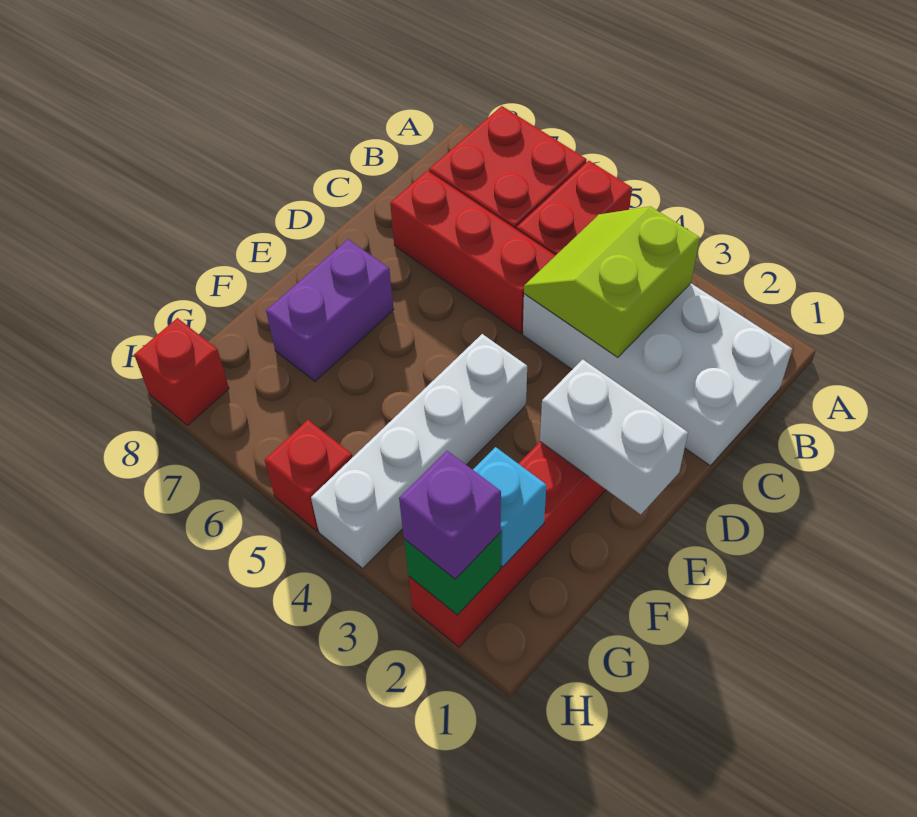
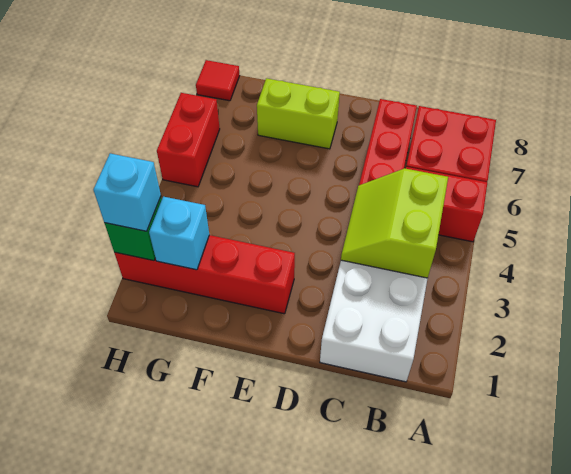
lime 2x2 slope [524,206,700,357] -> lime 2x2 slope turned to [341,168,448,278]
white 1x2 brick [540,359,688,515] -> none
white 1x4 brick [311,334,527,568] -> none
purple 1x2 brick [266,239,394,381] -> lime 1x2 brick [257,78,340,149]
purple 1x1 brick [399,451,501,579] -> cyan 1x1 brick [94,153,161,231]
red 1x1 brick [265,420,352,531] -> red 1x2 brick [157,93,220,187]
red 1x1 brick [134,318,229,425] -> red 1x1 tile [196,60,240,101]

